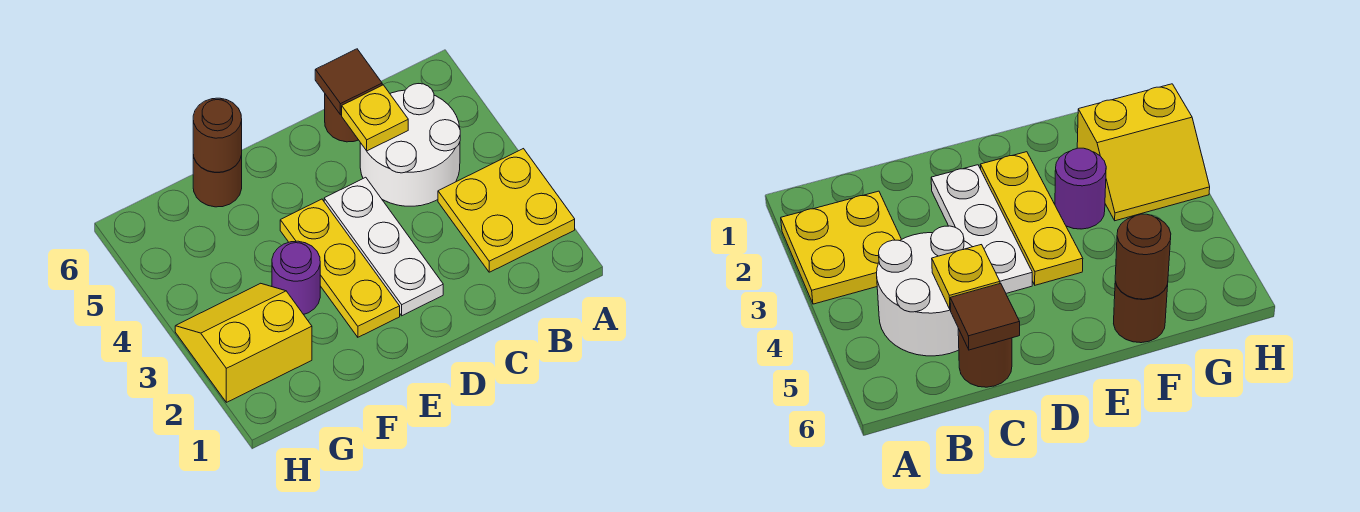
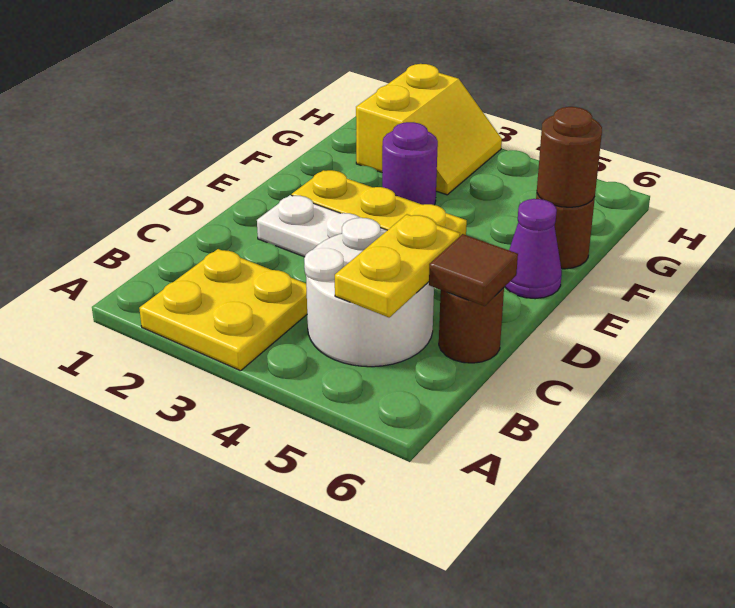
yellow 1x1 plate [342,85,408,151] -> yellow 1x2 plate [335,214,460,317]
none -> purple 1x1 cone [505,199,562,299]

